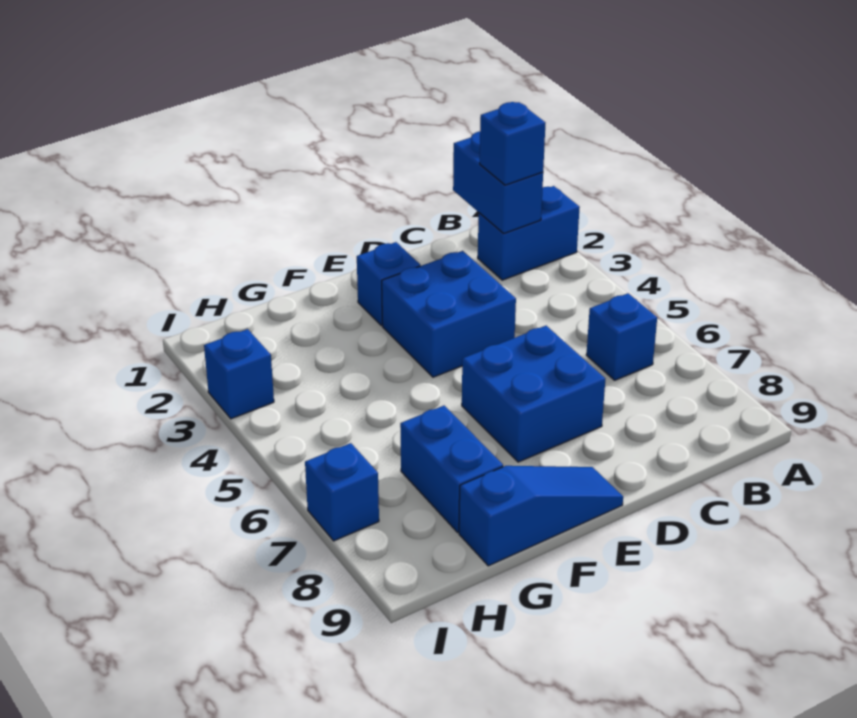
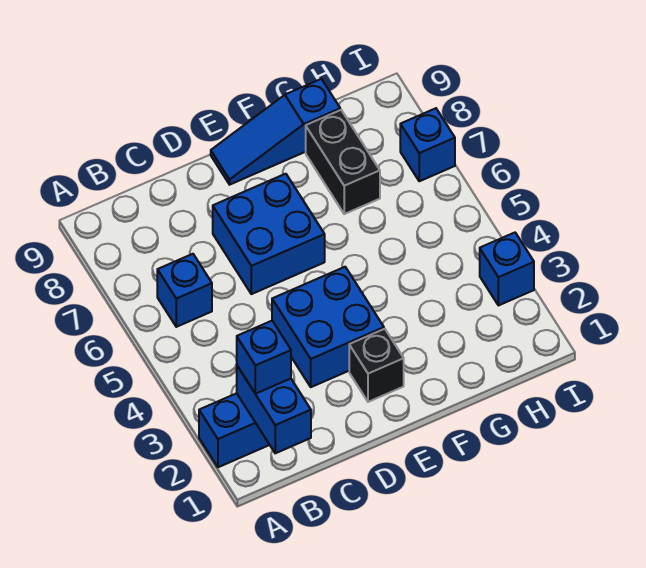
blue 1x1 brick [357,242,420,326] -> black 1x1 brick [349,329,404,402]
blue 1x2 brick [400,406,503,532] -> black 1x2 brick [306,110,380,214]

